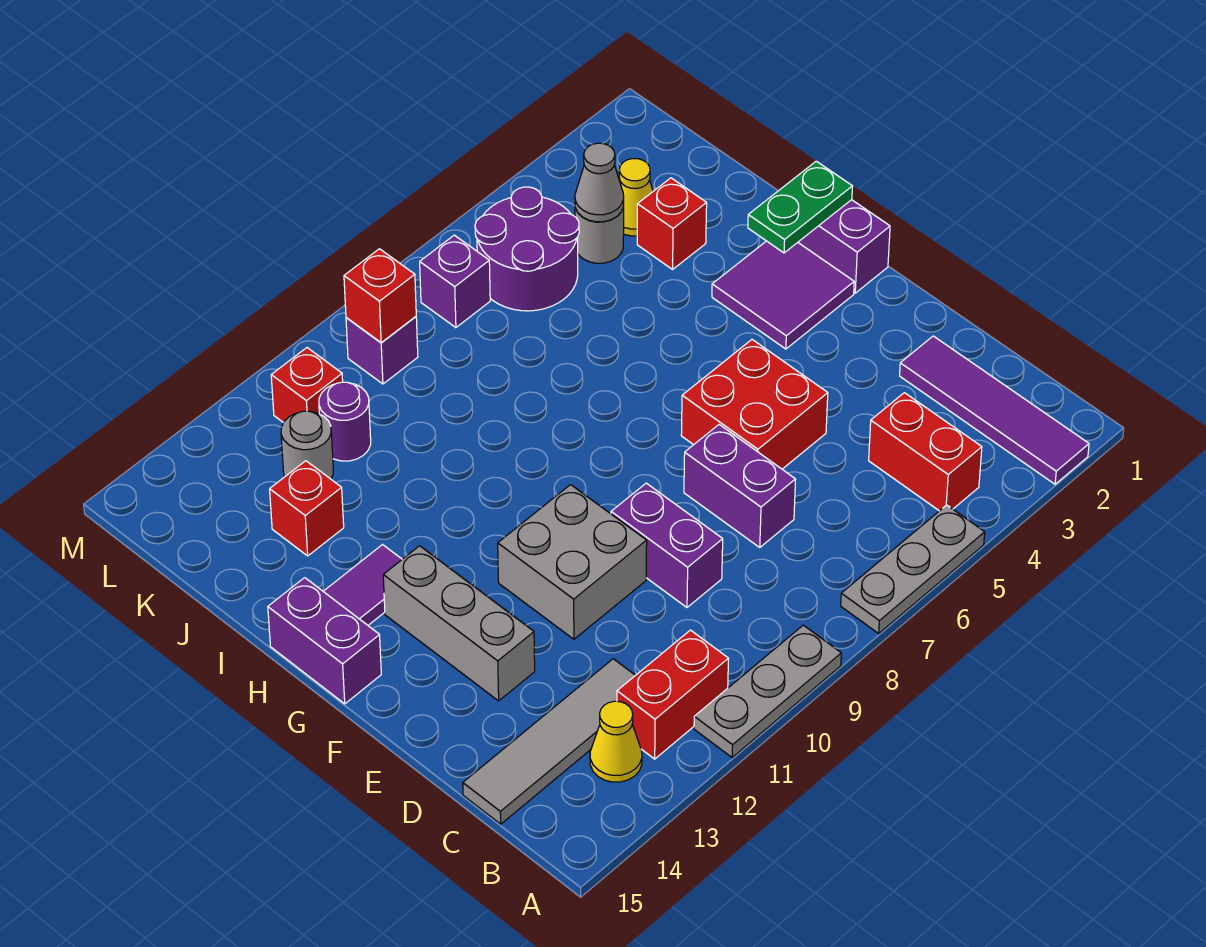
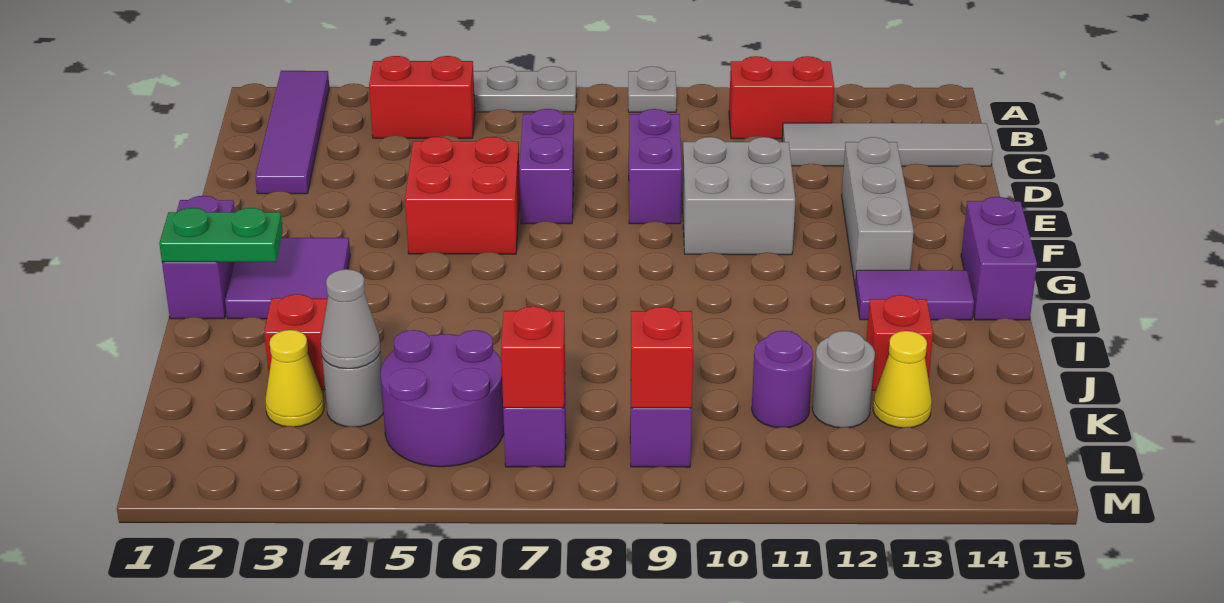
grey 1x3 plate [694,625,841,757] -> grey 1x1 plate [628,66,677,112]
red 1x2 brick [869,393,982,511] -> red 1x2 brick turned to [369,56,475,138]
yellow 1x1 cone [590,701,642,782] -> yellow 1x1 cone moved to [873,331,932,428]
red 1x1 brick [271,348,343,422] -> red 1x1 brick moved to [501,306,565,408]

